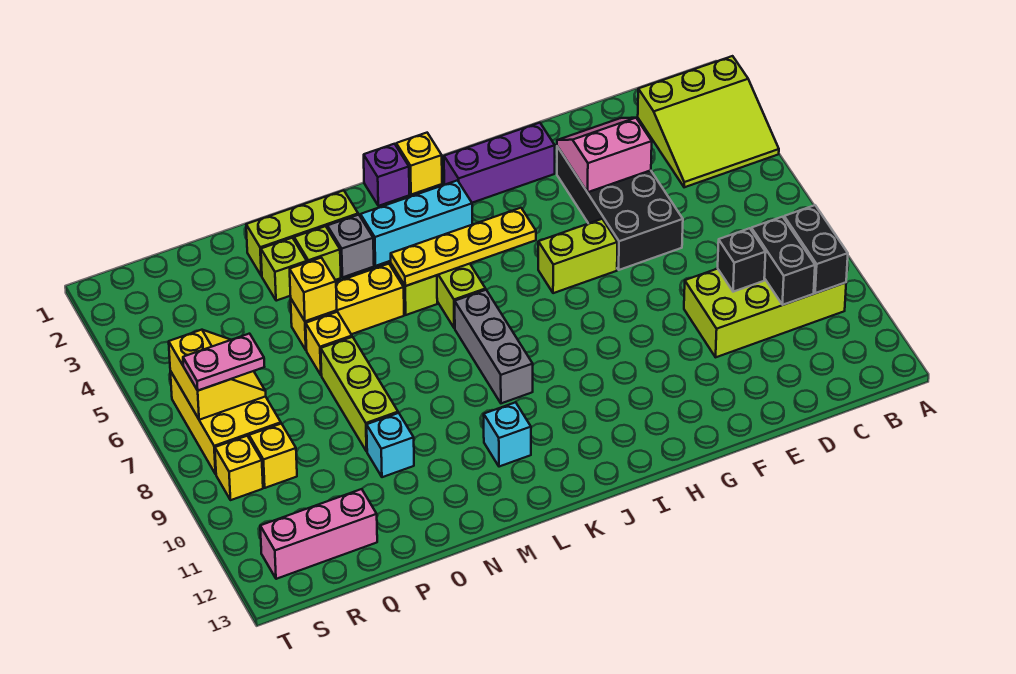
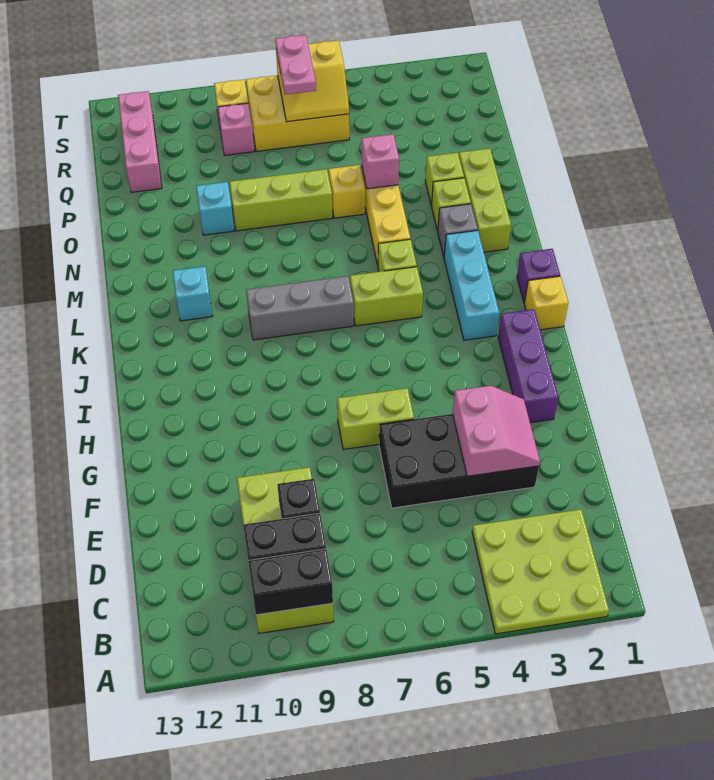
lime 3x3 slope [638,56,779,187] -> lime 3x3 plate [472,509,609,634]
lime 1x2 brick [538,219,618,293] -> lime 1x2 brick turned to [337,388,414,450]
yellow 1x4 plate [391,208,536,286] -> none
yellow 1x1 brick [290,258,337,321] -> pink 1x1 brick [362,134,399,189]
yellow 1x1 brick [249,424,297,488] -> pink 1x1 brick [218,103,254,155]

